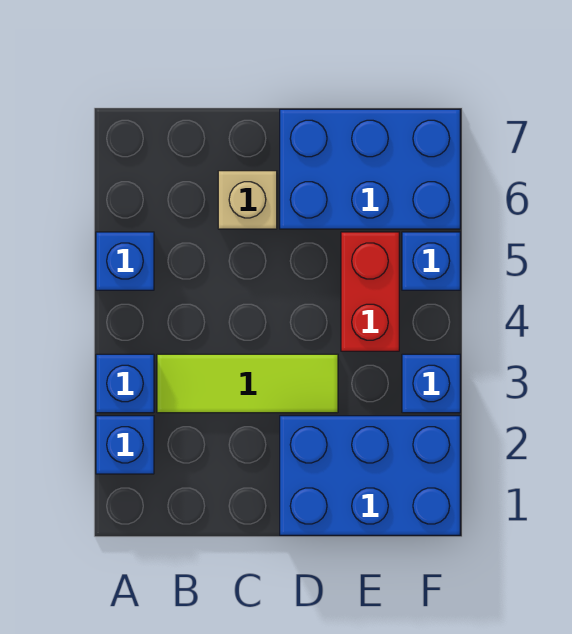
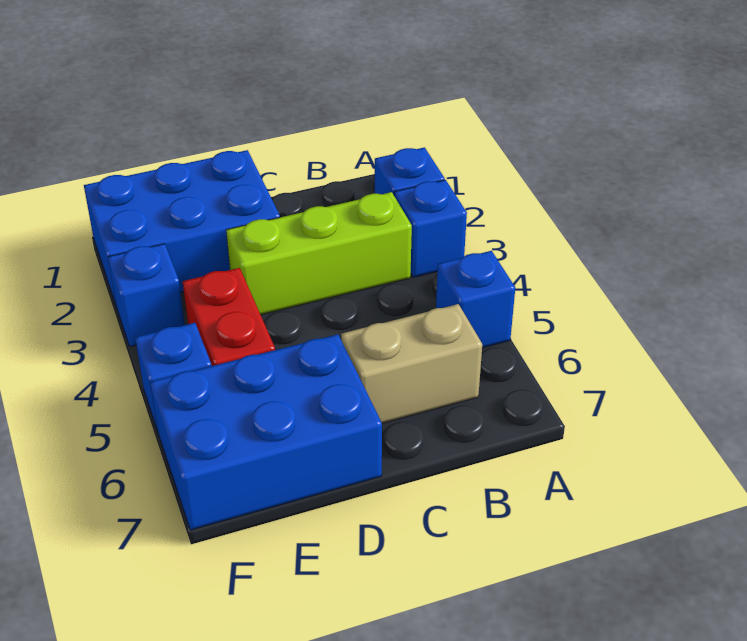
lime 1x3 tile [157,354,338,413] -> lime 1x3 brick [226,192,412,315]
tan 1x1 brick [218,171,277,229] -> tan 1x2 brick [341,304,482,423]

